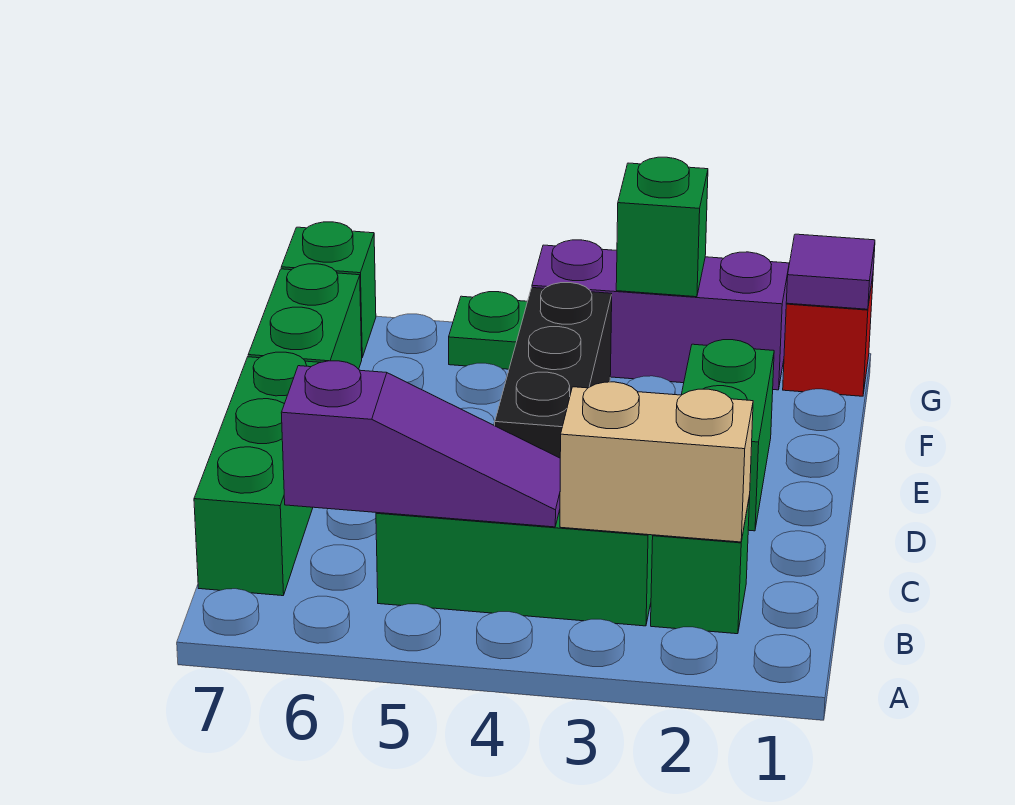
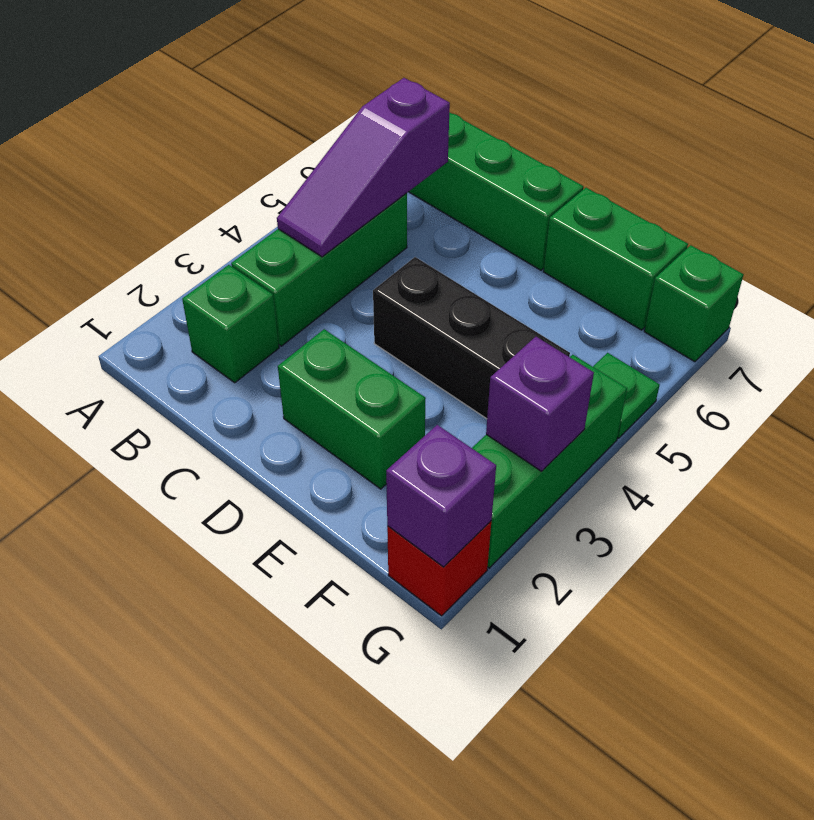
tan 1x2 brick [560,382,753,542] -> none
purple 1x1 tile [786,234,875,309] -> purple 1x1 brick [386,425,496,567]
purple 1x3 brick [532,240,789,390] -> green 1x3 brick [472,355,627,568]
green 1x1 brick [616,157,708,297] -> purple 1x1 brick [486,337,594,471]

